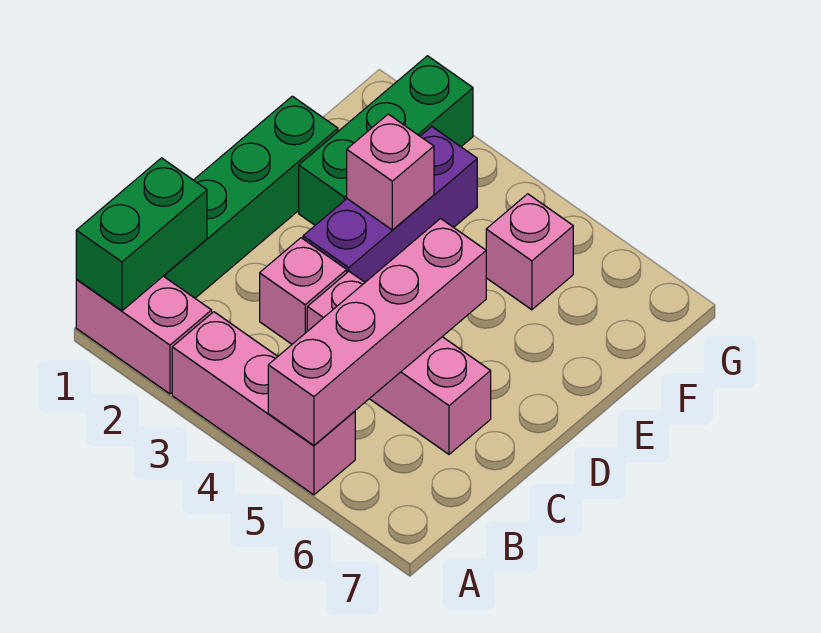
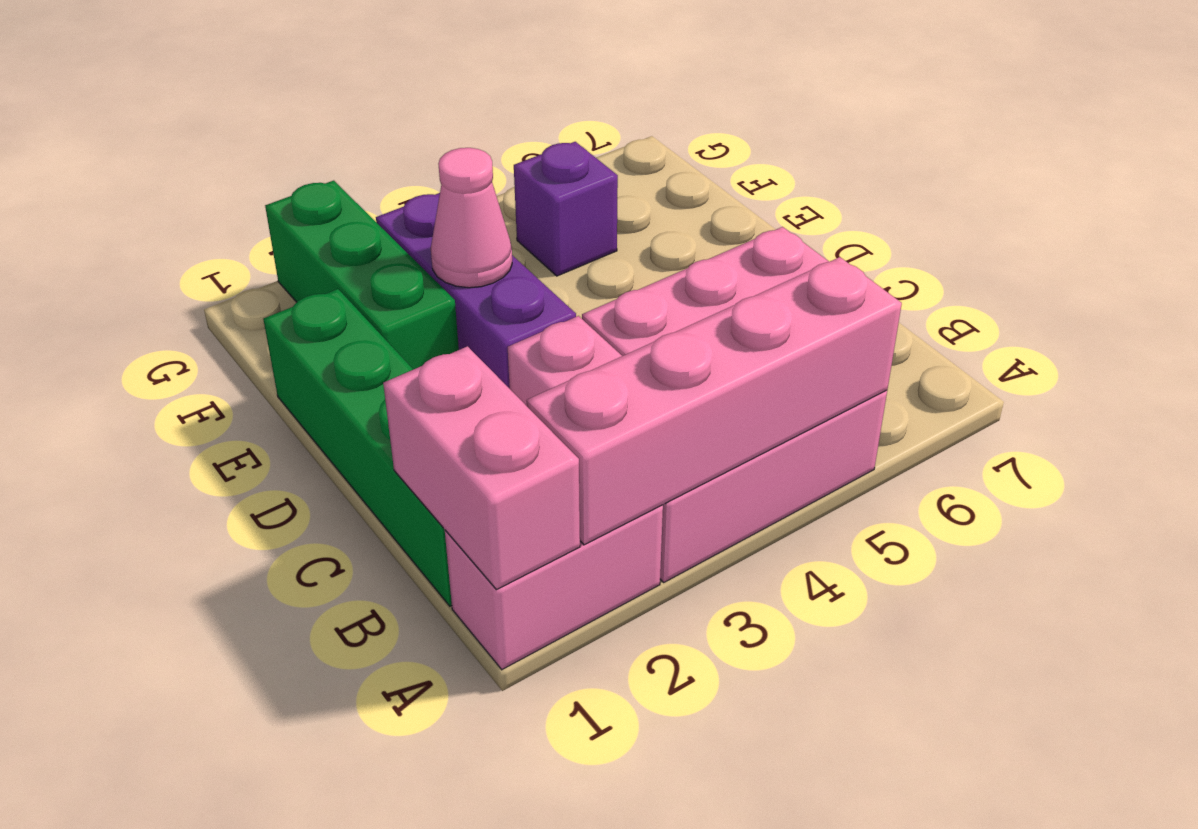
green 1x2 brick [76,158,207,311] -> pink 1x2 brick [383,346,580,590]
pink 1x4 brick [268,219,486,445] -> pink 1x4 brick turned to [527,257,902,545]
pink 1x1 brick [347,114,434,230] -> pink 1x1 cone [431,148,512,288]
pink 1x1 brick [486,194,573,310] -> purple 1x1 brick [514,142,618,276]

